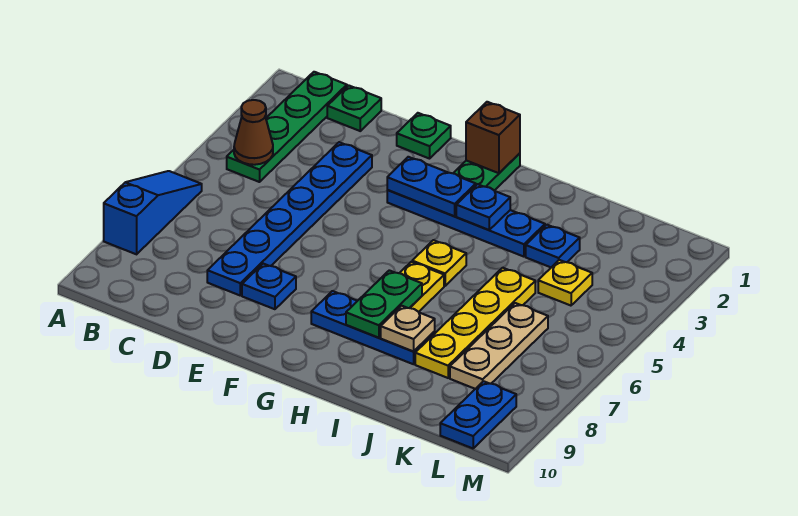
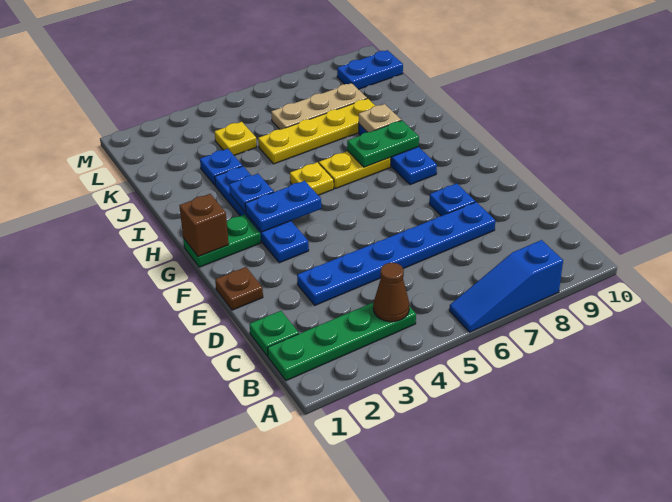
green 1x1 plate [397,113,451,159] -> brown 1x1 plate [215,267,263,310]
blue 1x2 plate [387,157,476,216] -> blue 1x2 plate turned to [245,181,321,232]

